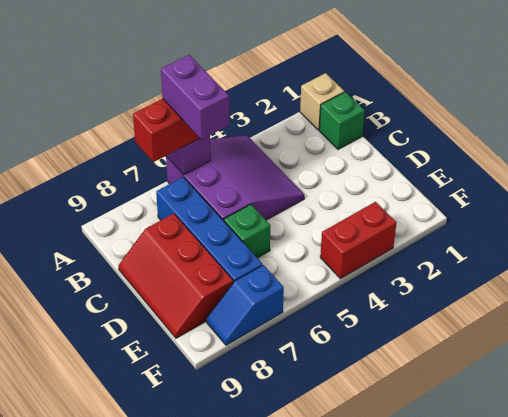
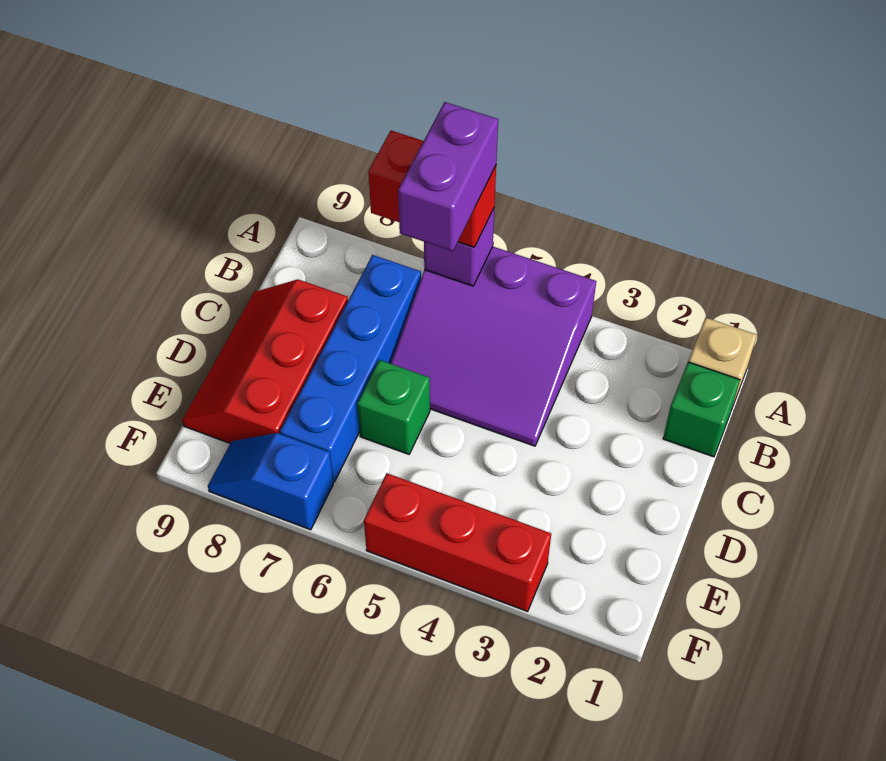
purple 3x3 slope [166,135,304,221] -> purple 3x3 slope turned to [390,247,596,446]
red 1x2 brick [320,202,396,279] -> red 1x3 brick [364,473,551,611]

